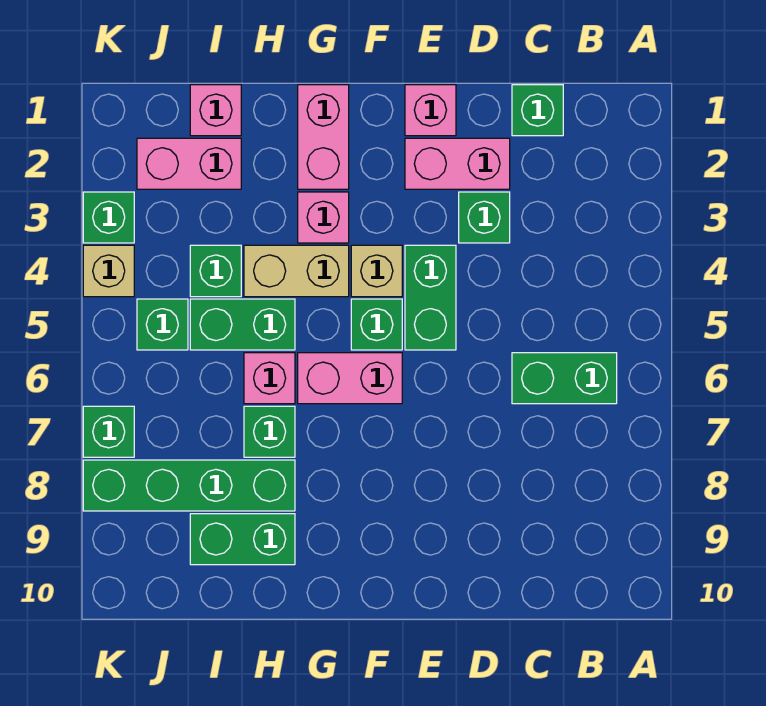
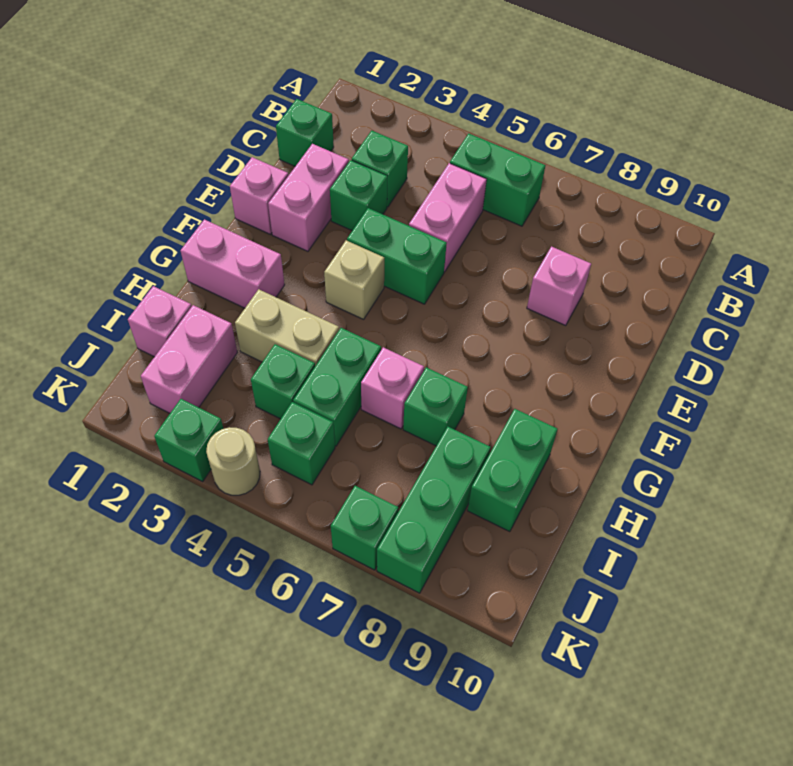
green 1x2 brick [512,353,617,404] -> green 1x2 brick turned to [450,134,545,226]
green 1x1 brick [351,299,402,350] -> green 1x1 brick moved to [352,131,408,207]
pink 1x2 brick [298,353,402,404] -> pink 1x2 brick moved to [409,163,487,272]
pink 1x1 brick [298,192,349,243] -> pink 1x1 brick moved to [527,247,591,326]
tan 1x2 brick [244,245,349,297] -> tan 1x2 brick turned to [235,289,339,366]
green 1x4 brick [83,460,295,511] -> green 1x3 brick [377,427,491,593]
tan 1x1 brick [83,245,134,297] -> tan 1x1 round brick [206,427,260,495]

